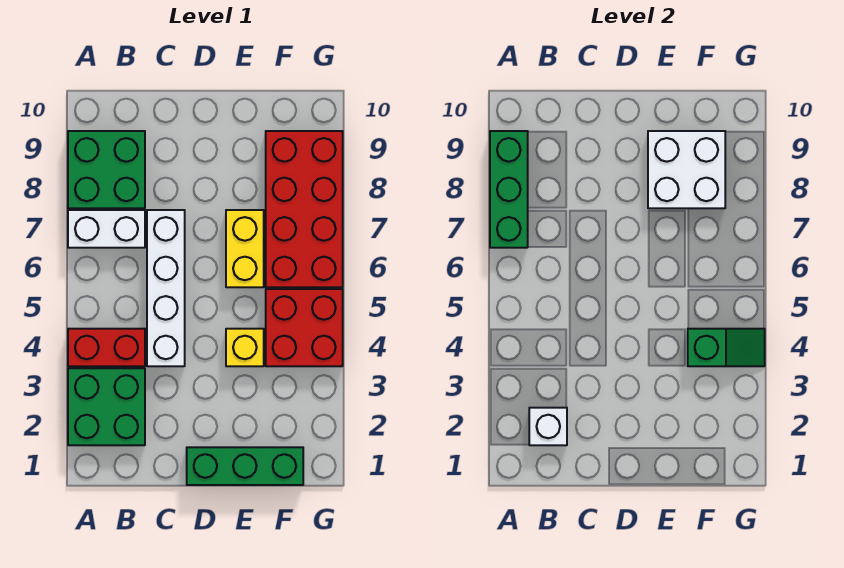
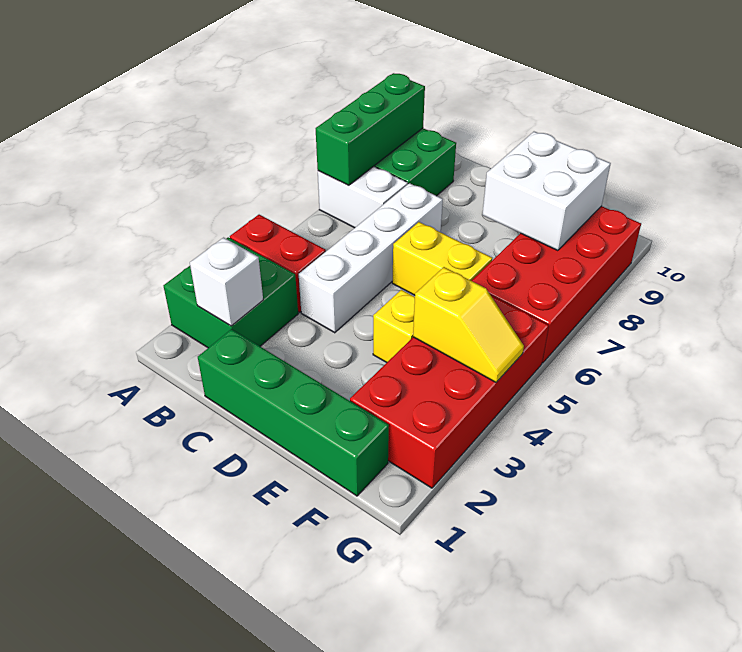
green 1x3 brick [187,447,303,485] -> green 1x4 brick [198,329,389,496]
yellow 1x2 brick [226,210,264,287] -> yellow 1x2 brick turned to [392,222,492,295]
red 2x2 brick [266,289,343,366] -> red 2x4 brick [350,296,549,488]
green 1x2 slope [688,329,765,366] -> yellow 1x2 slope [413,267,524,382]

